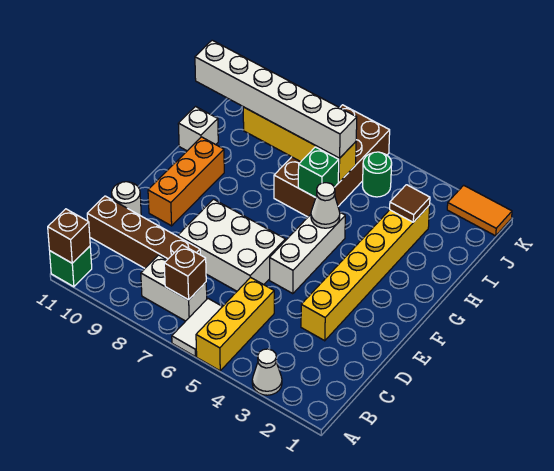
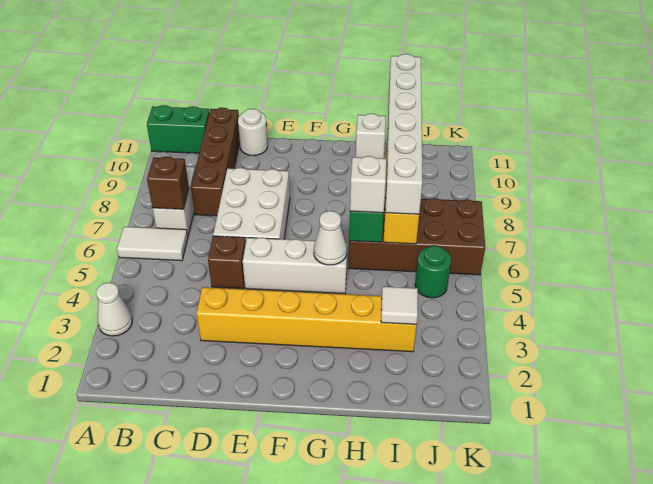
yellow 1x3 brick [196,277,274,371] -> none
green 1x1 brick [50,246,92,287] -> green 1x2 brick [147,105,210,153]
brown 1x1 brick [48,209,90,263] -> brown 1x1 brick moved to [208,236,246,289]
orange 1x3 brick [148,137,224,226] -> none
none -> white 1x1 brick [350,156,386,213]
brown 1x1 tile [390,185,430,222] -> white 1x1 tile [381,286,418,324]
orange 1x2 tile [447,185,512,236] -> none

